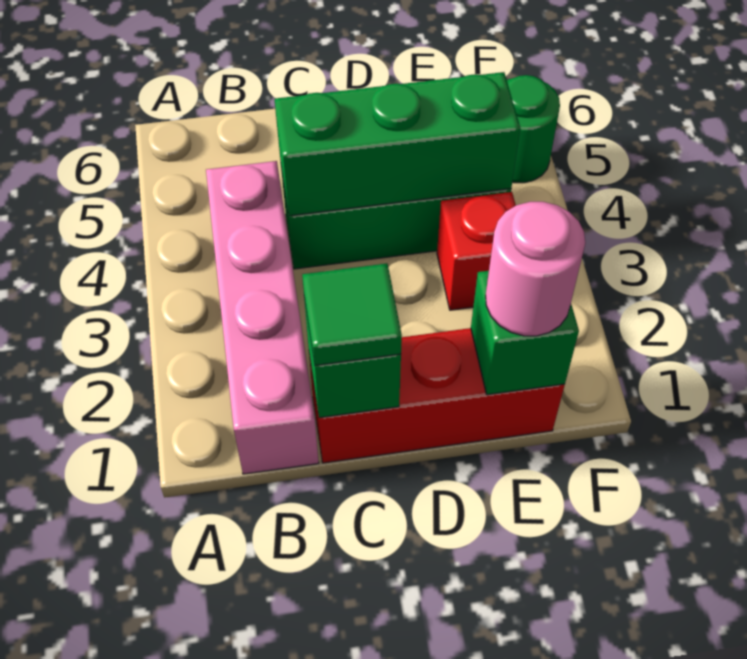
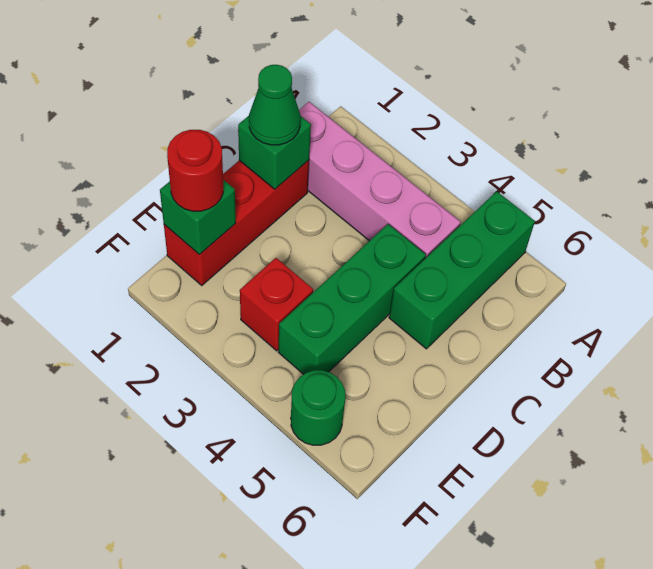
green 1x1 tile [302,263,402,366] -> green 1x1 cone [249,65,300,145]
green 1x3 brick [274,72,520,216] -> green 1x3 brick moved to [389,191,535,349]
pink 1x1 round brick [486,202,585,336] -> red 1x1 round brick [167,130,223,211]

